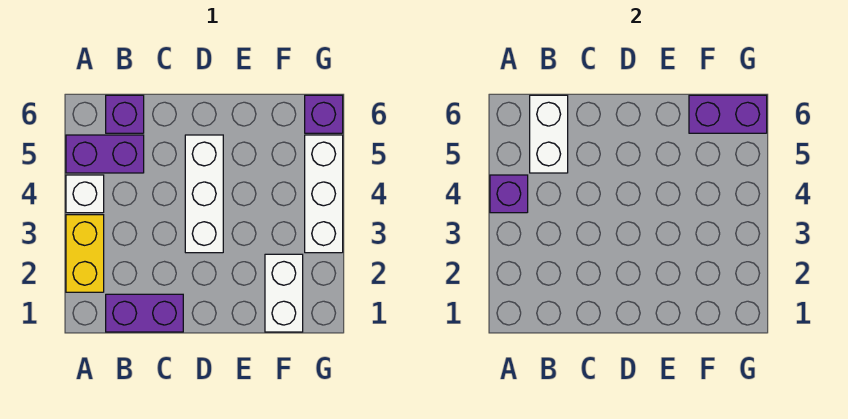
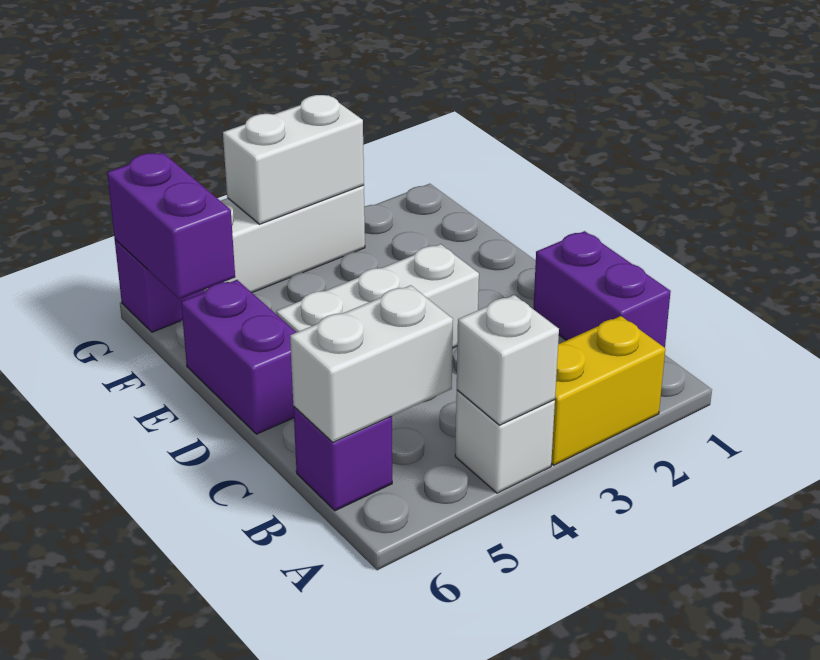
purple 1x1 brick [490,175,528,213] -> white 1x1 brick [457,295,559,425]
purple 1x2 brick [66,135,144,173] -> purple 1x2 brick moved to [181,280,296,434]
white 1x2 brick [265,254,303,332] -> white 1x2 brick moved to [223,95,364,224]

